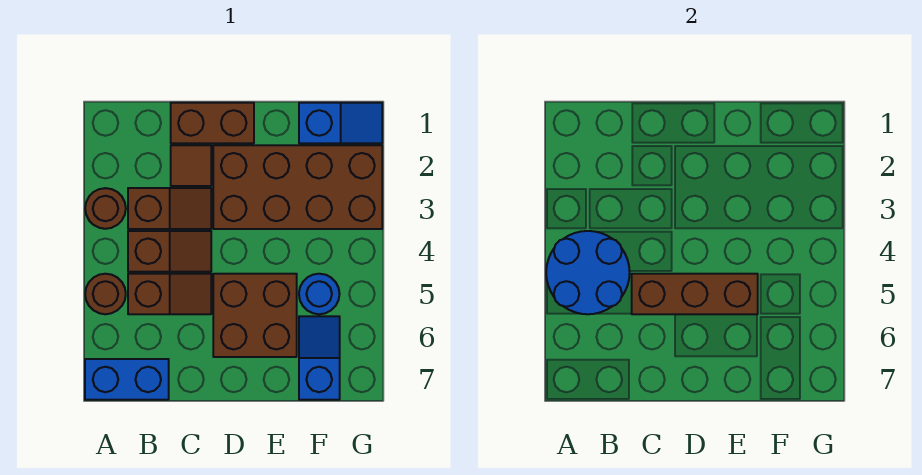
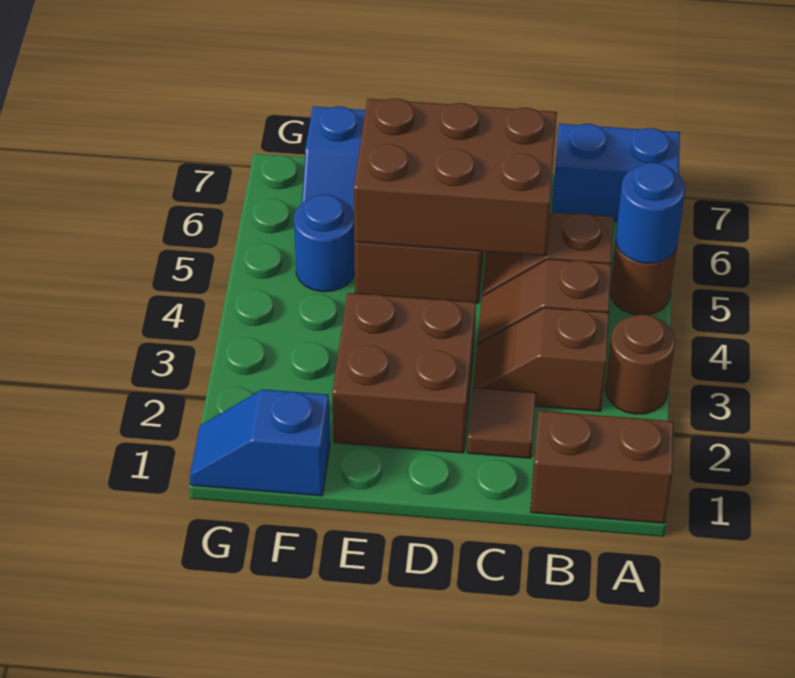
blue 2x2 round brick [546,231,630,314] -> blue 1x1 round brick [616,162,685,263]
brown 1x2 brick [171,103,254,143] -> brown 1x2 brick moved to [531,411,674,523]
brown 1x3 brick [632,274,758,314] -> brown 2x3 brick [354,98,557,256]
brown 2x4 brick [213,145,382,229] -> brown 2x2 brick [332,293,476,453]

